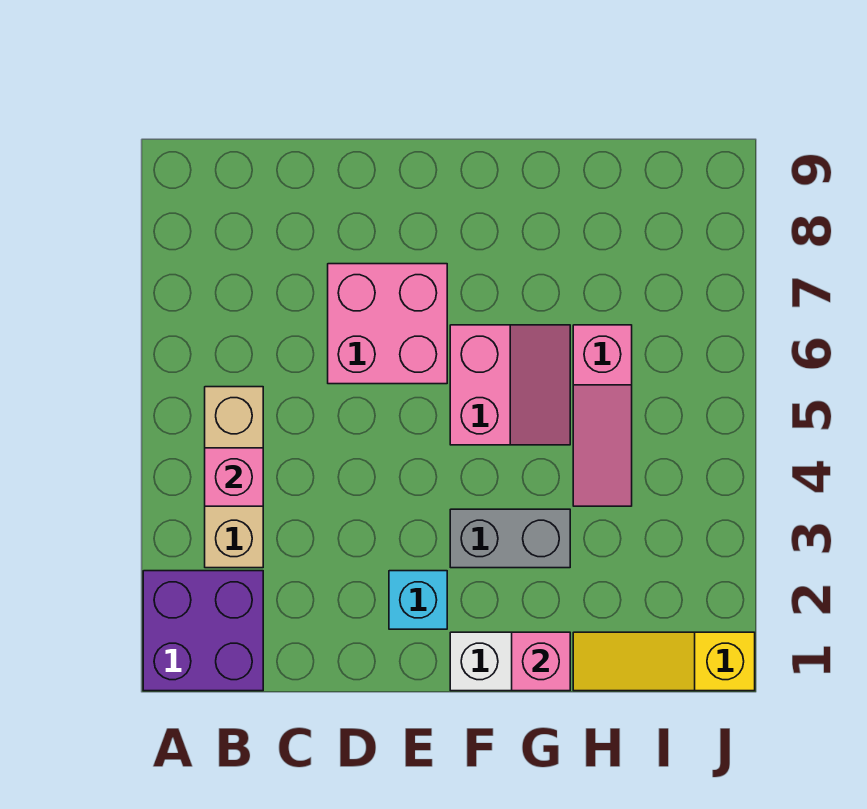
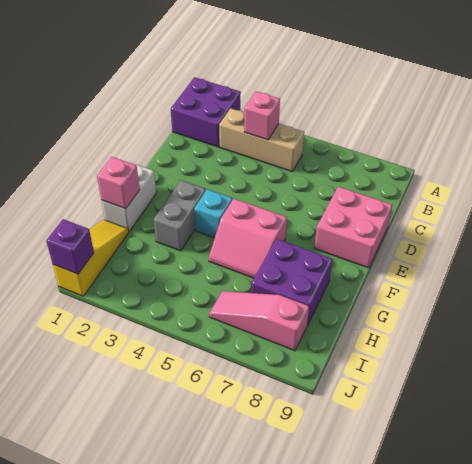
pink 2x2 brick [328,264,447,384] -> pink 2x2 brick moved to [314,187,392,268]
cyan 1x1 brick [389,571,447,629] -> cyan 1x1 brick moved to [194,189,232,238]
none -> purple 2x2 brick [251,239,333,325]
pink 1x3 slope [573,325,632,506] -> pink 1x3 slope moved to [209,291,309,351]
none -> purple 1x1 brick [46,219,94,274]

